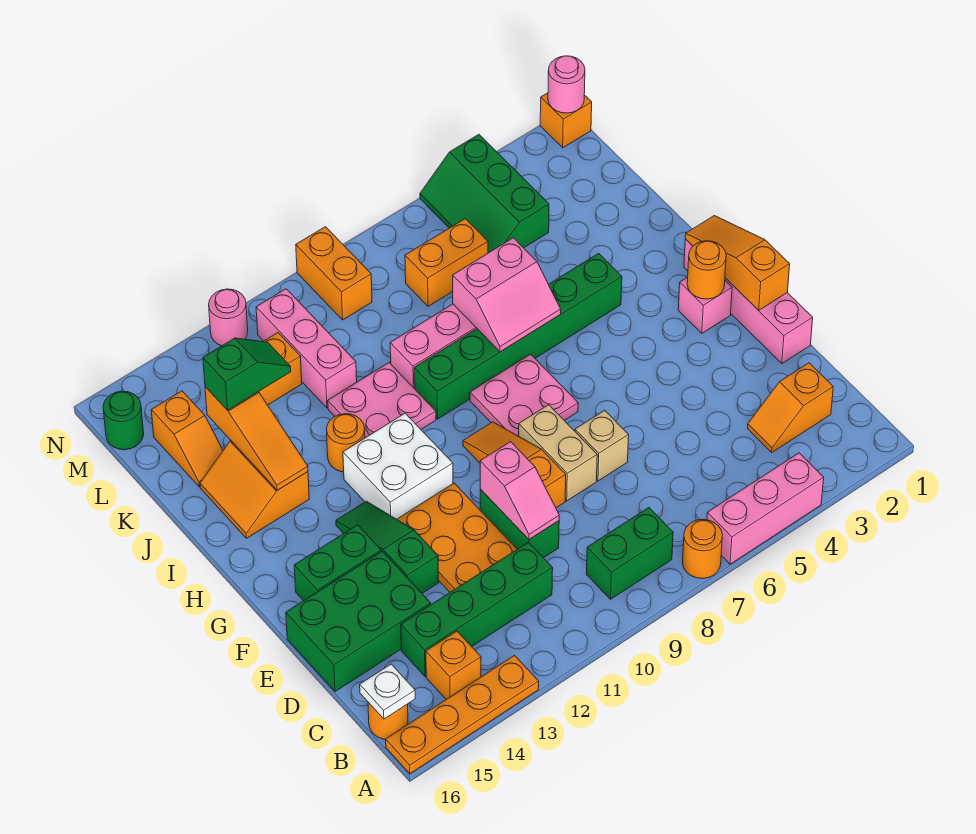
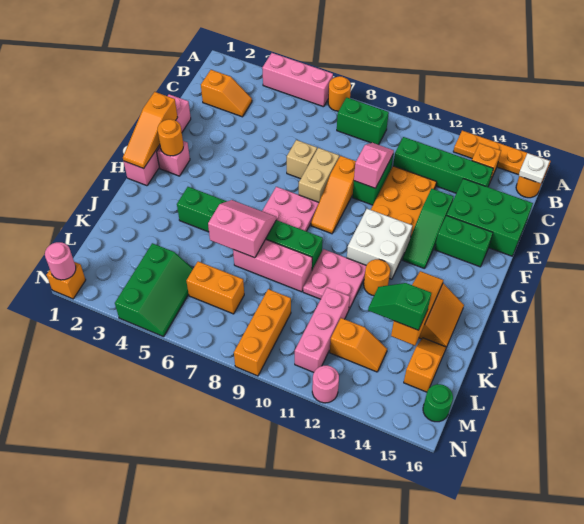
orange 1x2 brick [296,227,372,320] -> orange 1x3 brick [234,289,291,376]

